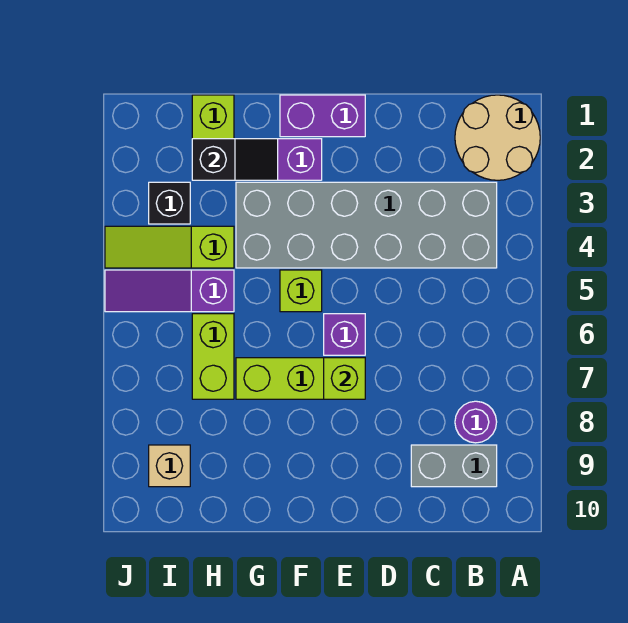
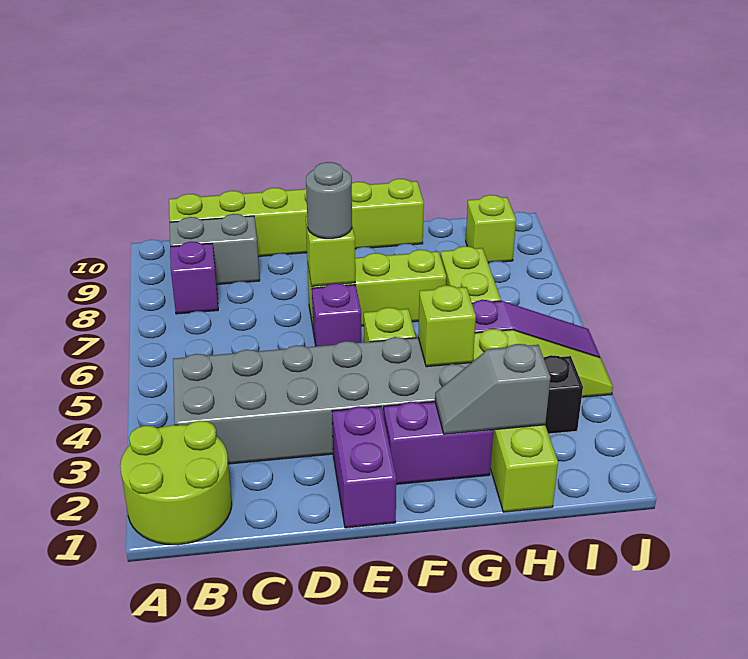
tan 2x2 round brick [455,95,540,180] -> lime 2x2 round brick [120,421,232,545]
purple 1x1 round brick [455,401,497,443] -> purple 1x1 brick [170,242,218,314]
none -> lime 1x6 brick [169,179,424,257]
purple 1x2 brick [280,95,365,137] -> purple 1x2 brick turned to [332,406,396,528]
none -> grey 1x1 round brick [306,162,352,239]
black 1x2 slope [192,139,278,180] -> grey 1x2 slope [435,344,550,434]
none -> lime 1x1 brick [418,285,476,367]
tan 1x1 brick [149,445,190,487] -> lime 1x1 brick [466,195,516,263]

